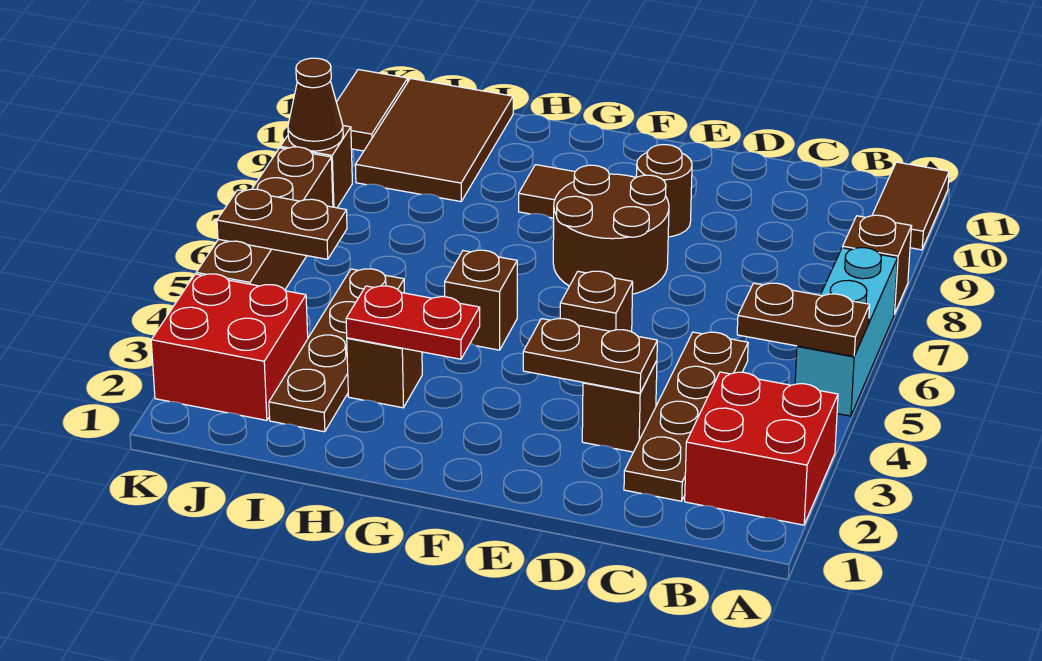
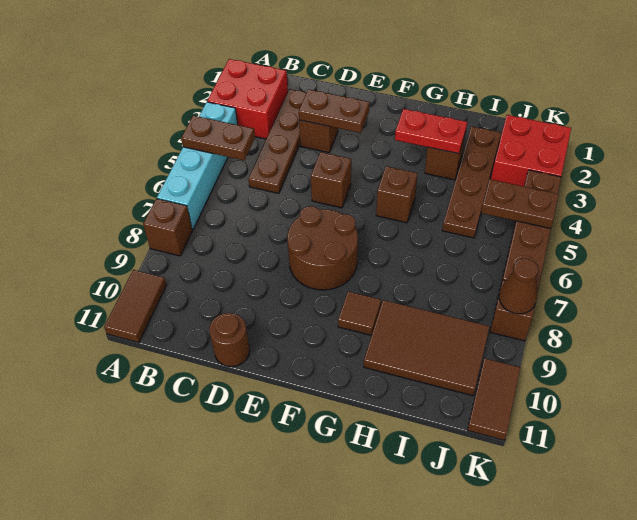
cyan 1x3 brick [795,248,897,416] -> cyan 1x4 brick [157,102,238,229]
brown 1x1 round brick [636,145,692,237] -> brown 1x1 round brick moved to [209,313,250,367]
brown 2x3 tile [355,79,513,202] -> brown 2x3 tile turned to [364,300,490,396]

